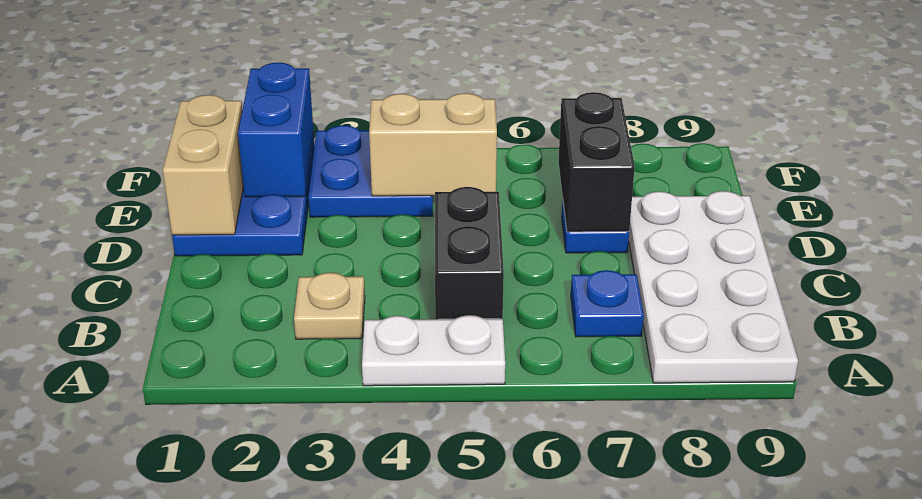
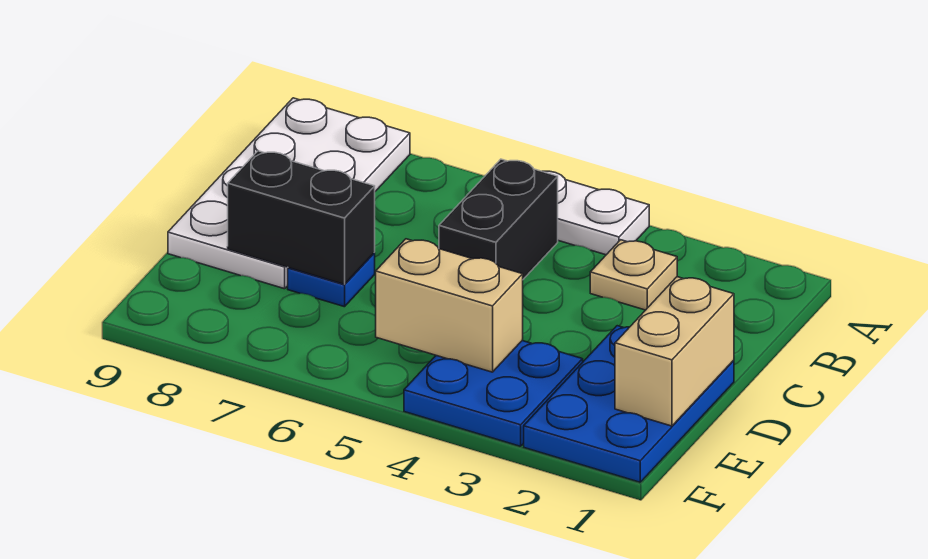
blue 1x1 plate [571,270,644,337] -> none
black 1x2 brick [558,92,635,232] -> black 1x2 brick turned to [228,151,375,284]
blue 1x2 brick [238,63,313,197] -> none

